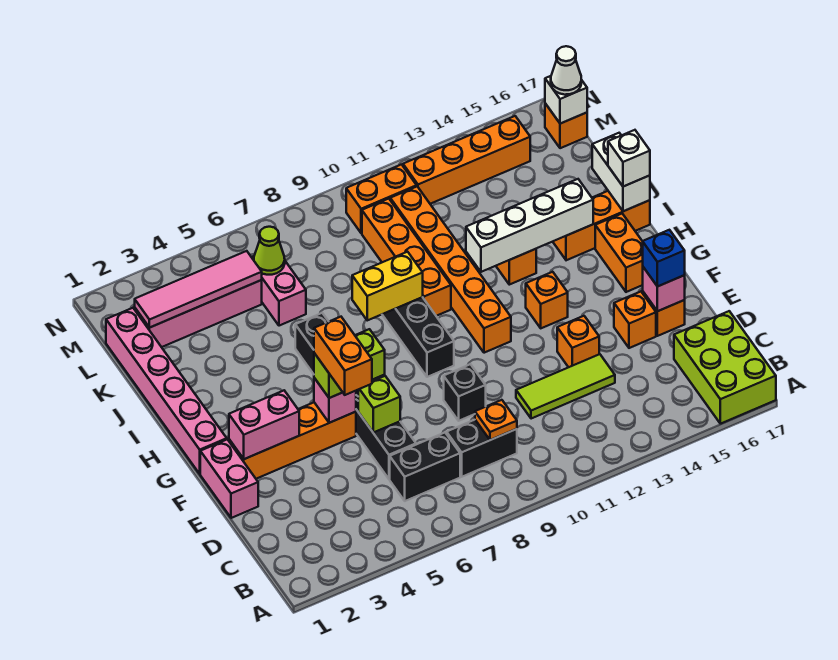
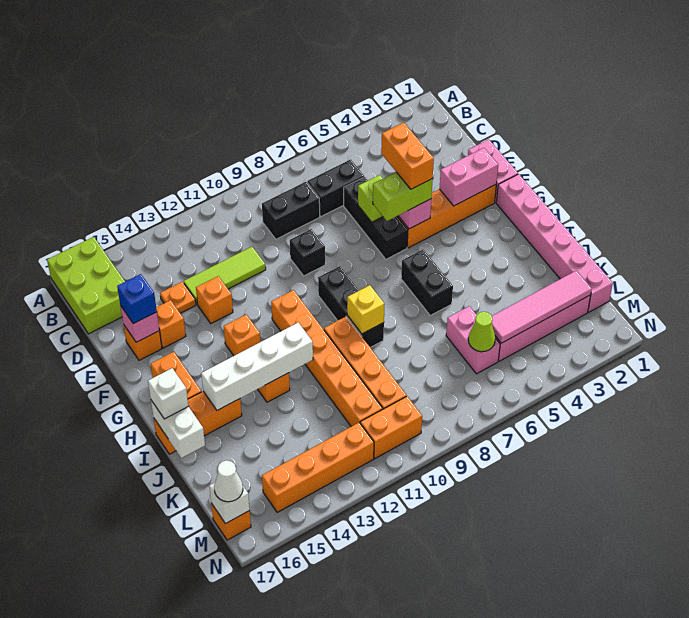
orange 1x1 plate [475,400,517,440] -> orange 1x1 plate moved to [160,282,196,313]
yellow 1x2 brick [352,252,423,320] -> yellow 1x1 brick [347,285,385,334]

